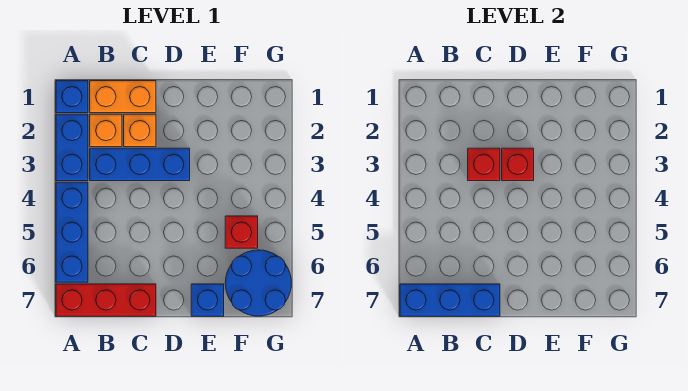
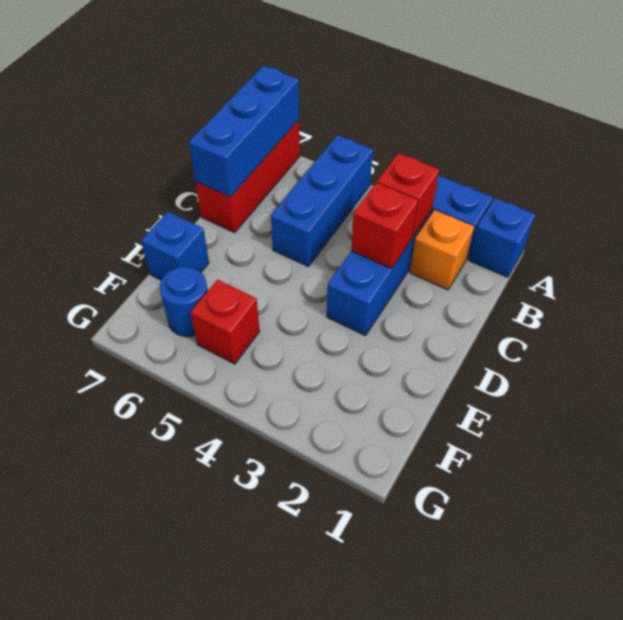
blue 1x3 brick [56,182,88,282] -> blue 1x3 brick turned to [271,135,373,267]
orange 1x2 brick [90,81,156,113] -> none
orange 1x1 brick [124,114,156,147] -> none
red 1x1 brick [502,148,534,181] -> red 1x1 brick moved to [377,153,439,237]
blue 2x2 round brick [225,250,291,316] -> blue 1x1 round brick [160,267,208,337]

